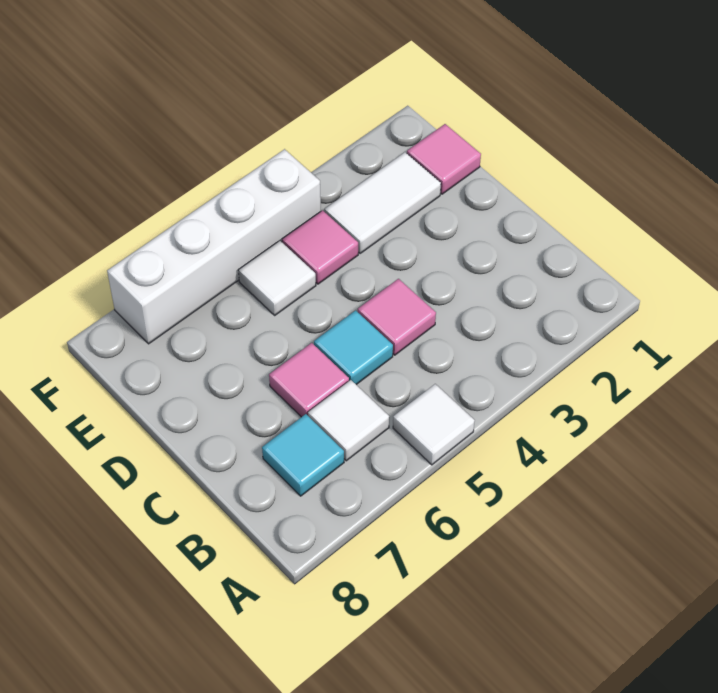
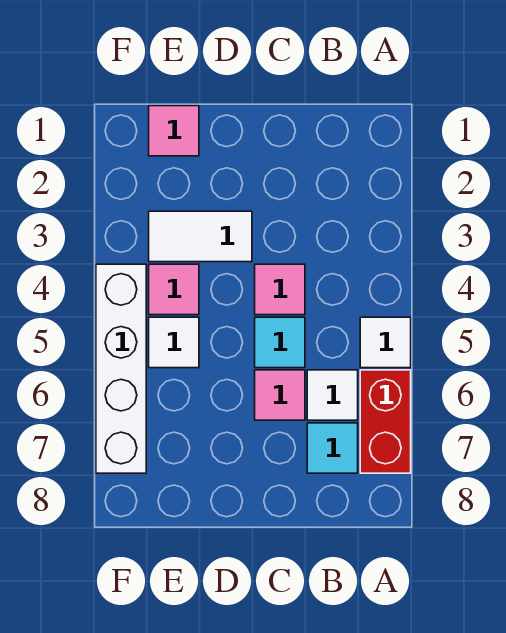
none -> red 1x2 brick [360,370,411,473]
white 1x2 tile [325,152,441,253] -> white 1x2 tile turned to [149,211,252,262]

